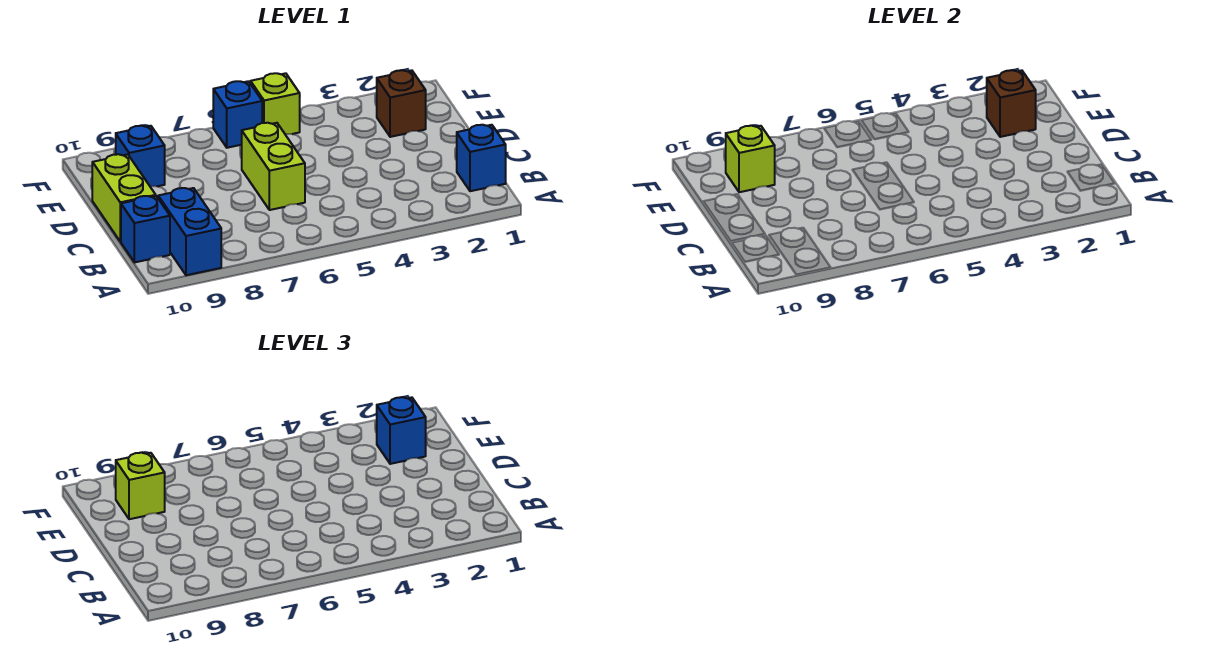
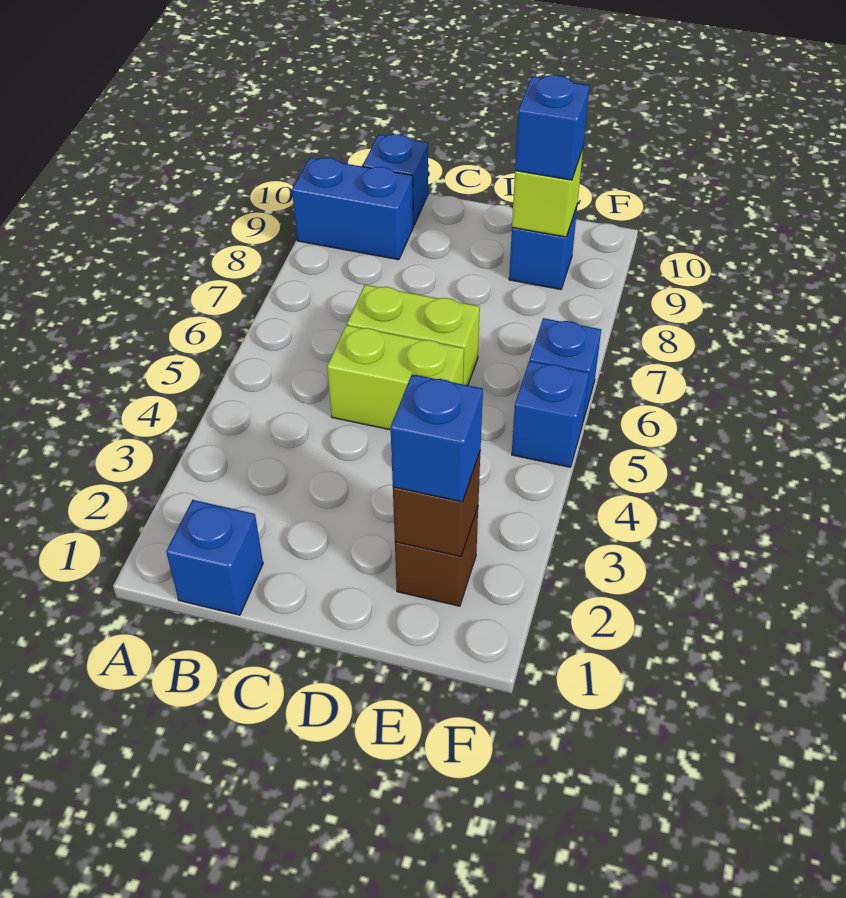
lime 1x2 brick [92,154,156,242] -> lime 1x2 brick moved to [327,325,464,430]
lime 1x1 brick [115,453,165,519] -> blue 1x1 brick [515,75,589,180]
lime 1x1 brick [251,73,300,134] -> blue 1x1 brick [512,361,589,467]

